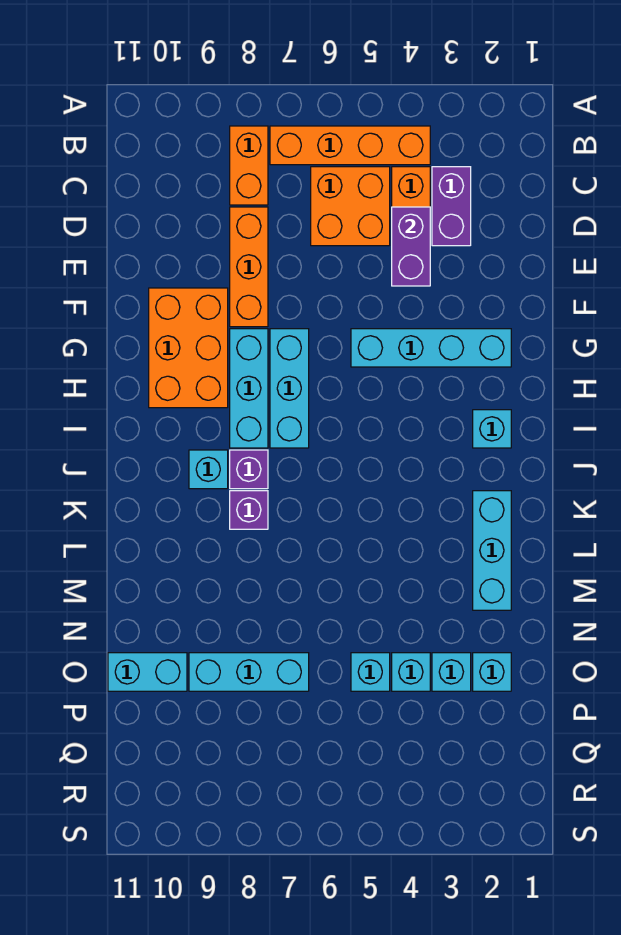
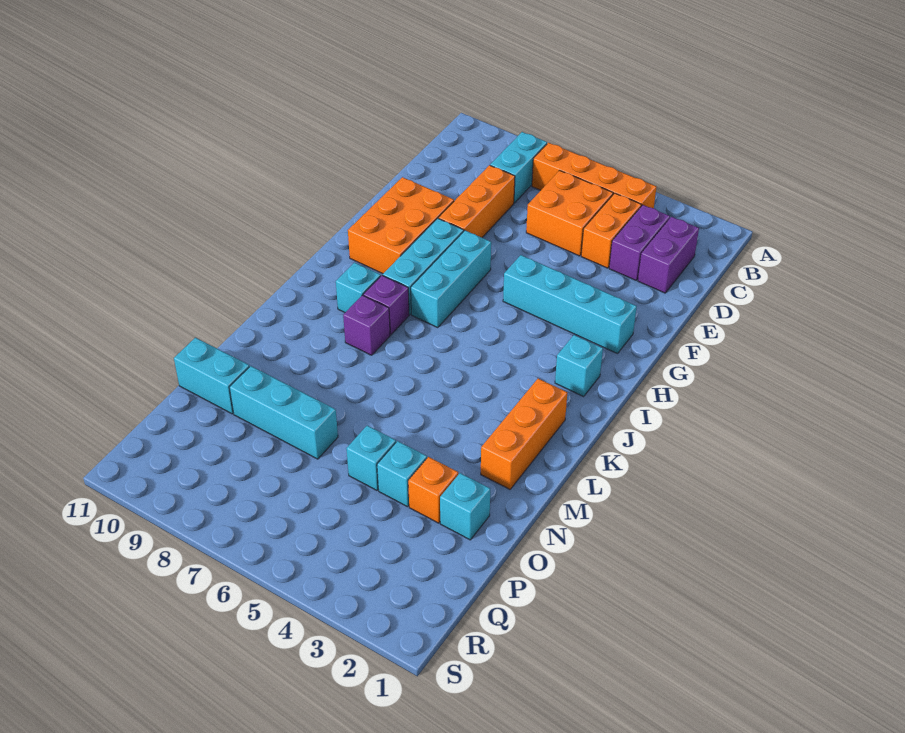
orange 1x2 brick [230,126,268,205] -> cyan 1x2 brick [490,132,547,203]
purple 1x2 brick [392,207,430,286] -> purple 1x2 brick moved to [638,217,699,293]
cyan 1x3 brick [473,491,511,610] -> orange 1x3 brick [481,378,567,489]
cyan 1x1 brick [432,653,471,691] -> orange 1x1 brick [408,457,458,523]

